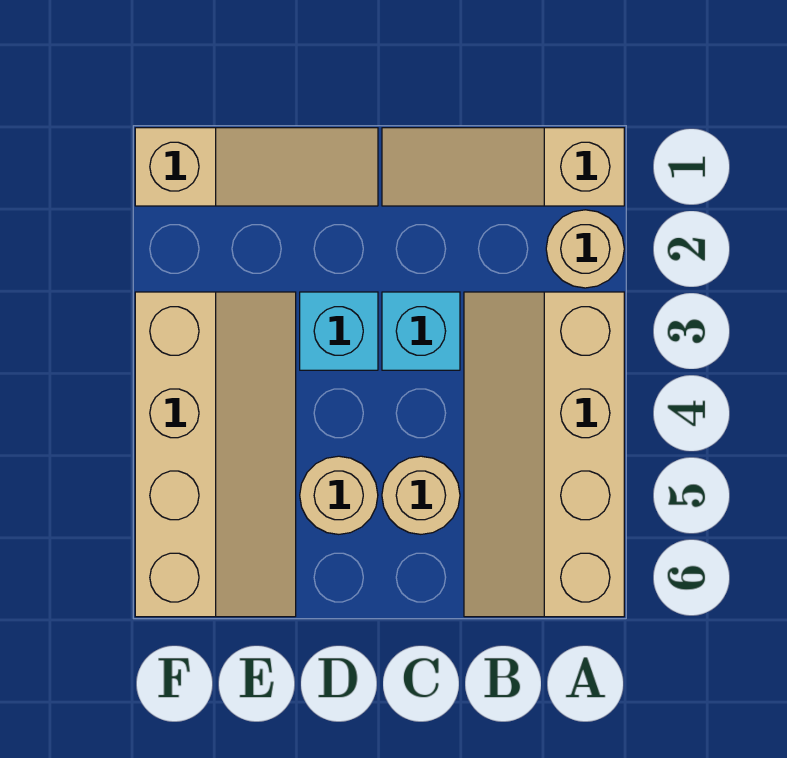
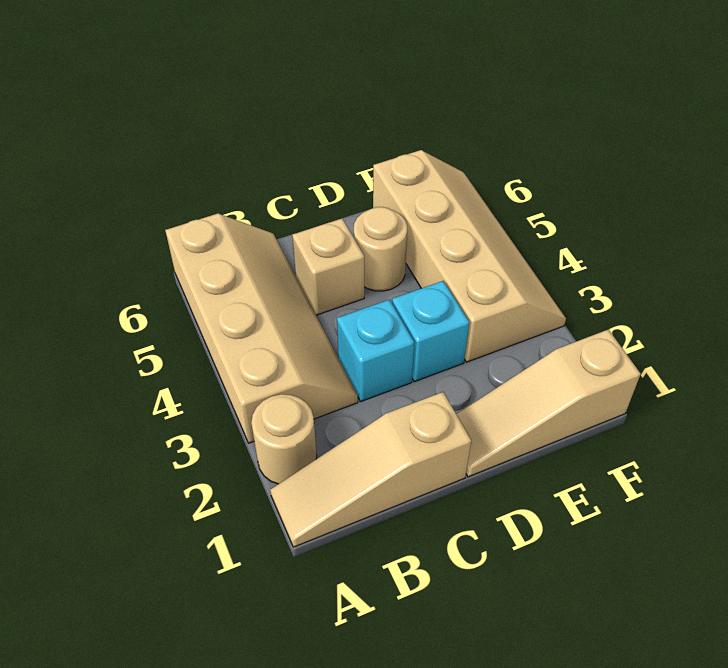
tan 1x3 slope [382,128,624,206] -> tan 1x3 slope turned to [270,392,471,547]
tan 1x1 round brick [382,456,460,534] -> tan 1x1 brick [292,218,364,315]
tan 2x4 slope [135,292,296,617] -> tan 2x4 slope turned to [373,150,566,362]

